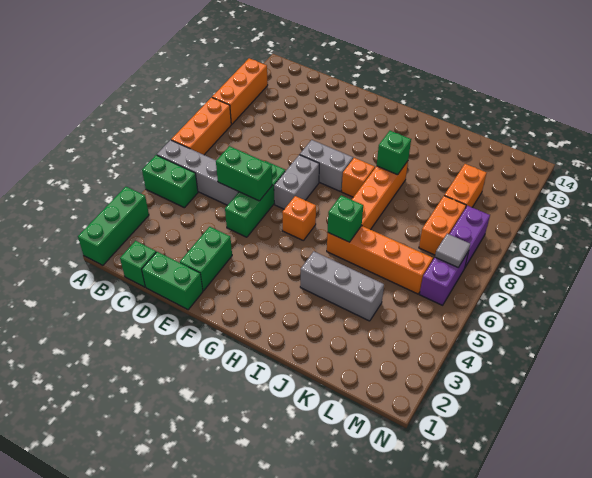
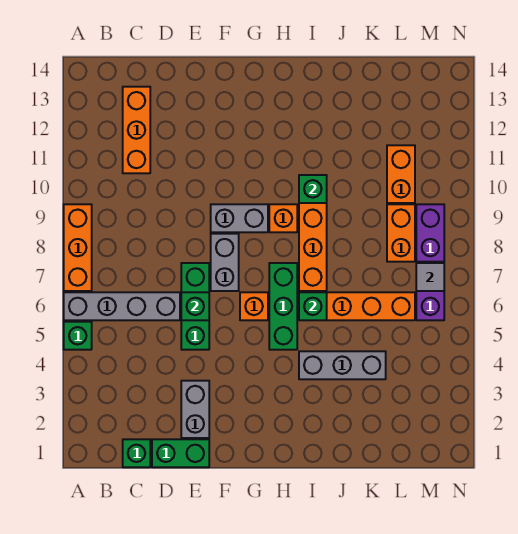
green 1x3 brick [78,187,149,265] -> green 1x3 brick moved to [269,263,297,350]
green 1x2 brick [142,155,198,208] -> green 1x1 brick [64,322,92,350]
orange 1x3 brick [212,58,268,124] -> orange 1x3 brick moved to [123,87,150,173]
green 1x2 brick [216,146,272,201] -> green 1x1 brick [181,292,209,320]
green 1x2 brick [180,227,232,291] -> grey 1x2 brick [181,381,209,438]

